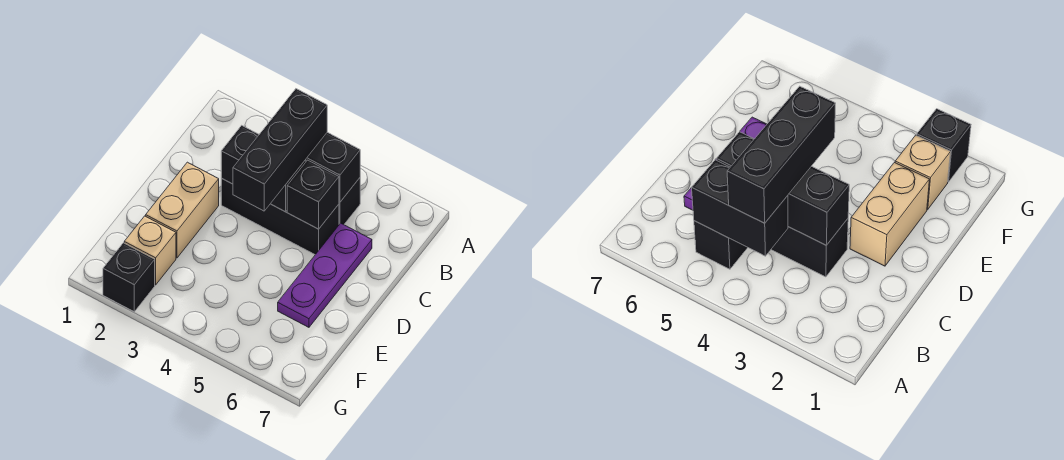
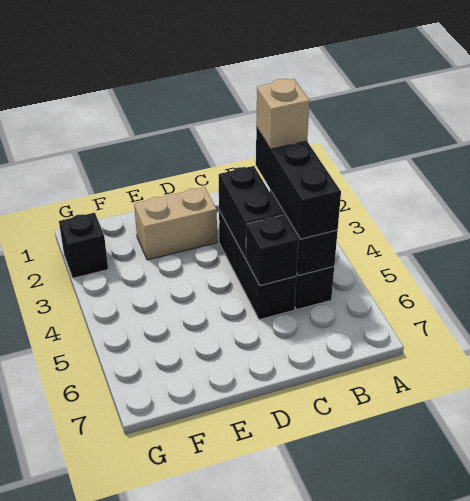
black 1x3 brick [233,89,327,211] -> black 1x3 brick turned to [256,128,341,239]
purple 1x3 plate [278,223,372,327] -> none
tan 1x1 brick [124,216,176,285] -> tan 1x1 brick moved to [256,79,310,149]

